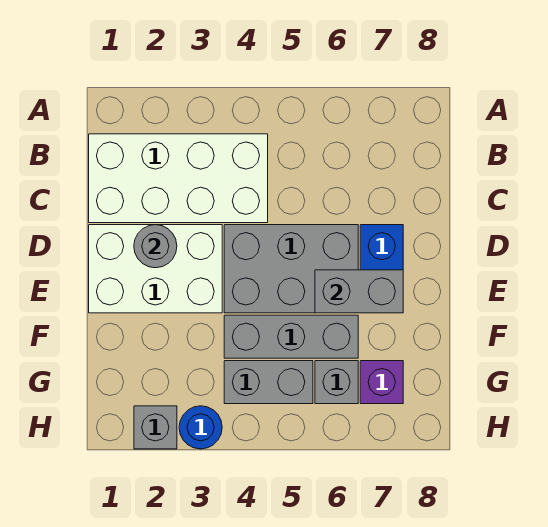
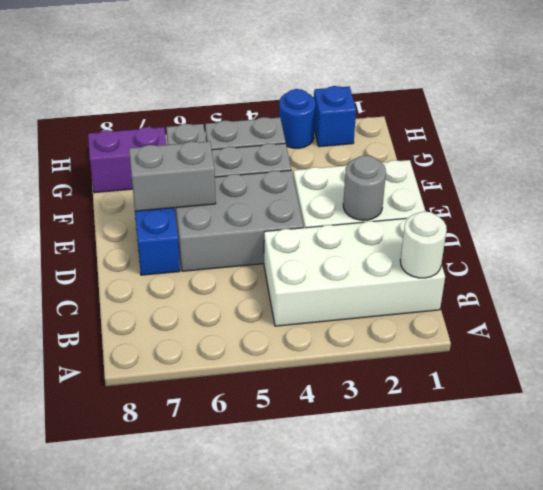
none -> white 1x1 round brick [400,211,447,278]
purple 1x1 brick [360,361,403,404] -> purple 1x2 brick [88,127,167,193]
grey 1x1 brick [134,406,177,449] -> blue 1x1 brick [314,86,356,147]

